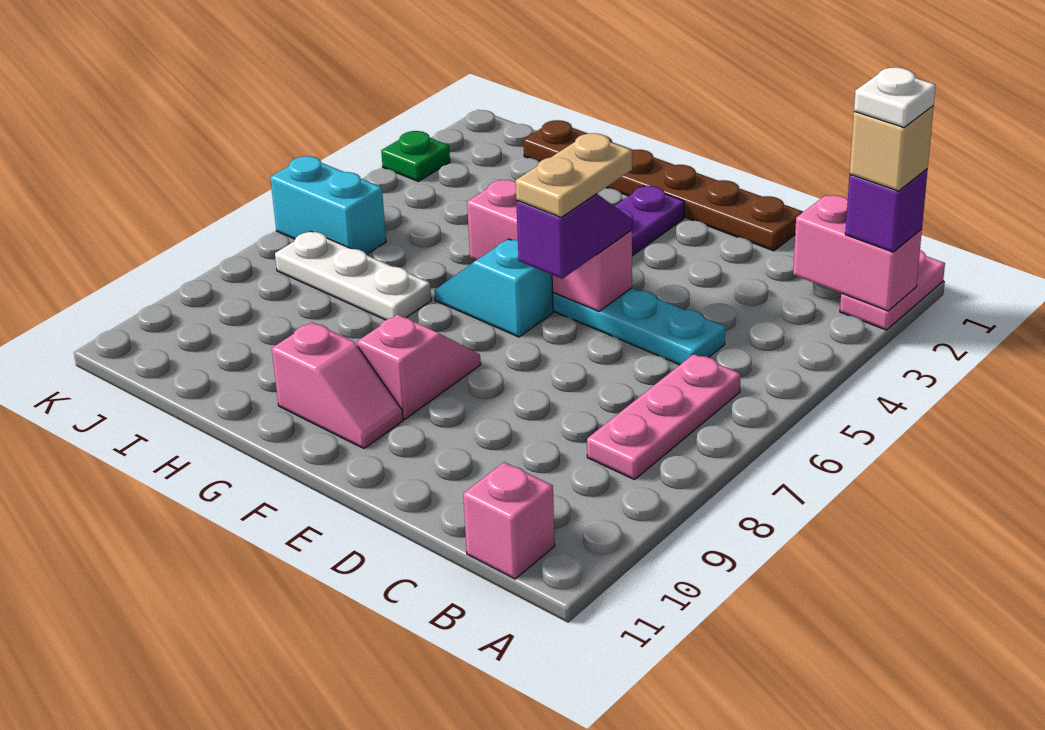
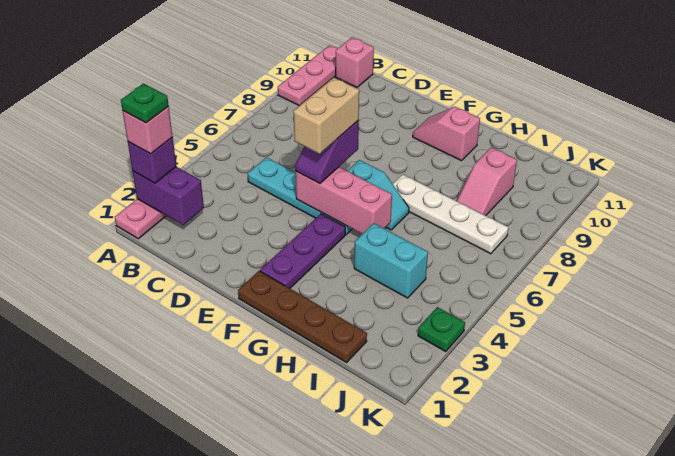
pink 1x2 brick [793,195,922,311] -> purple 1x2 brick [133,167,204,225]
tan 1x1 brick [850,106,934,191] -> pink 1x1 brick [123,107,173,154]
white 1x1 plate [854,67,936,128] -> green 1x1 plate [121,84,169,123]
pink 1x3 plate [587,354,741,480] -> pink 1x3 plate moved to [278,45,338,106]
brown 1x6 plate [523,120,803,251] -> brown 1x4 plate [238,271,367,362]
tan 1x2 plate [516,133,632,217] -> tan 1x2 brick [293,78,359,154]
pink 1x2 slope [358,315,481,419] -> pink 1x2 slope moved to [457,147,517,216]
white 1x3 plate [275,231,431,320] -> white 1x4 plate [393,174,508,254]
cyan 1x2 brick [270,156,386,254] -> cyan 1x2 brick moved to [354,223,428,298]

